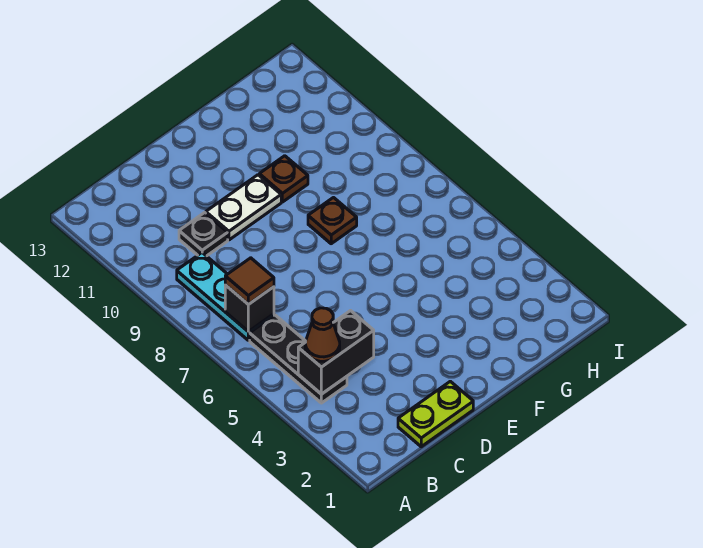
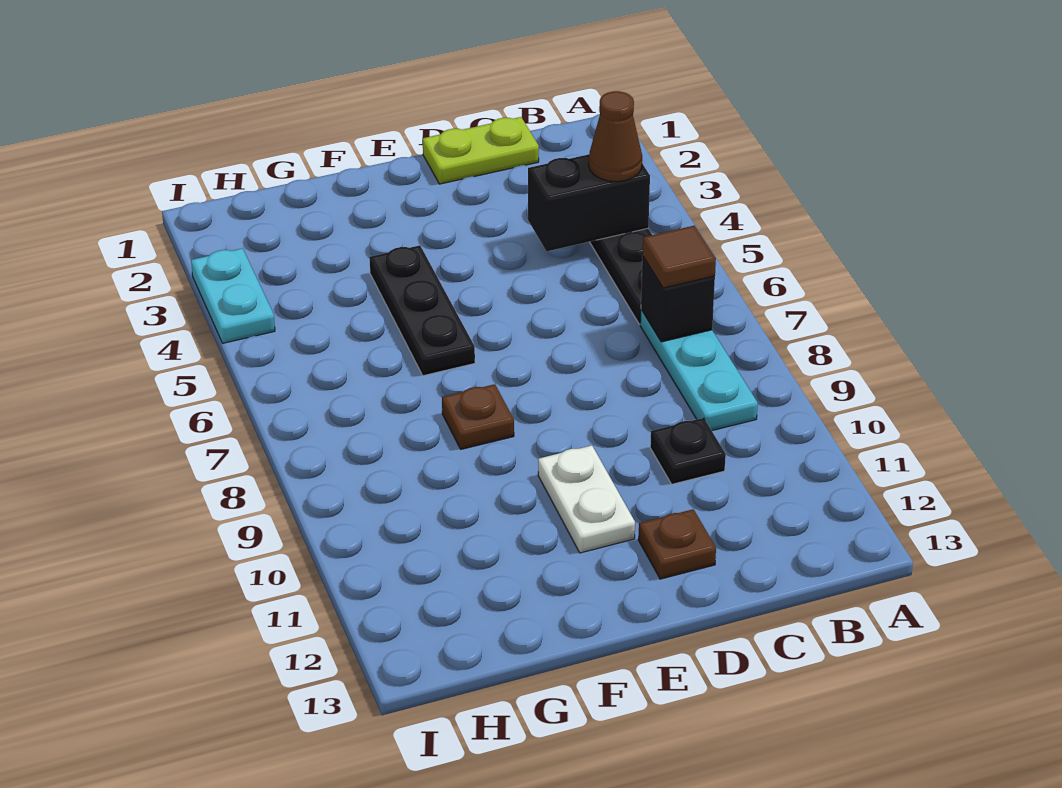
white 1x2 plate [206,175,281,240] -> white 1x2 plate turned to [538,445,635,553]
none -> black 1x3 plate [369,245,475,376]
brown 1x1 plate [259,156,308,202] -> brown 1x1 plate moved to [638,509,716,579]
none -> cyan 1x2 plate [191,248,275,343]

